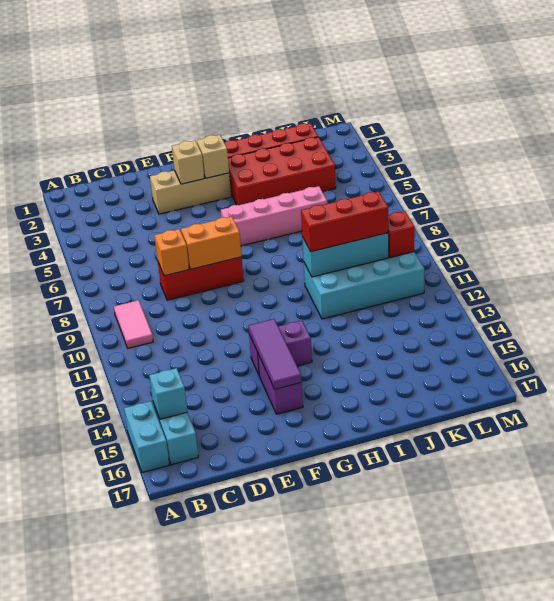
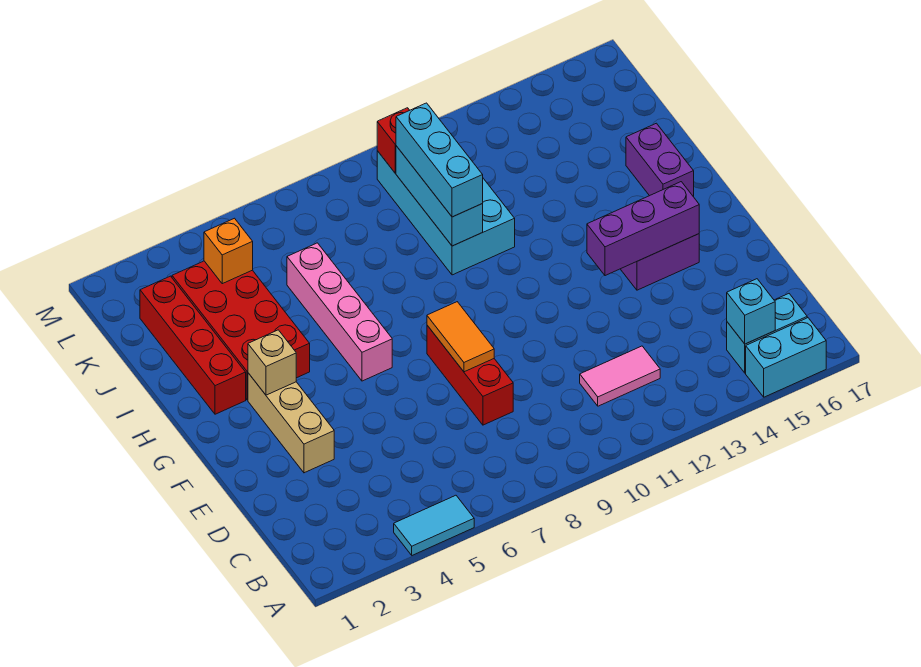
none -> cyan 1x2 tile [394,495,474,555]
pink 1x2 tile [114,300,153,348] -> pink 1x2 tile moved to [580,346,660,406]
orange 1x1 brick [154,229,189,276] -> orange 1x1 brick moved to [204,218,253,284]
orange 1x2 brick [181,217,242,269] -> orange 1x2 tile [427,302,494,372]
tan 1x1 brick [172,140,204,184] -> none
purple 1x2 brick [249,320,312,375] -> purple 1x2 brick moved to [626,123,694,197]
purple 1x3 tile [248,319,301,389] -> purple 1x3 brick [587,182,699,276]
red 1x3 brick [301,191,388,252] -> cyan 1x3 brick [396,103,483,217]

